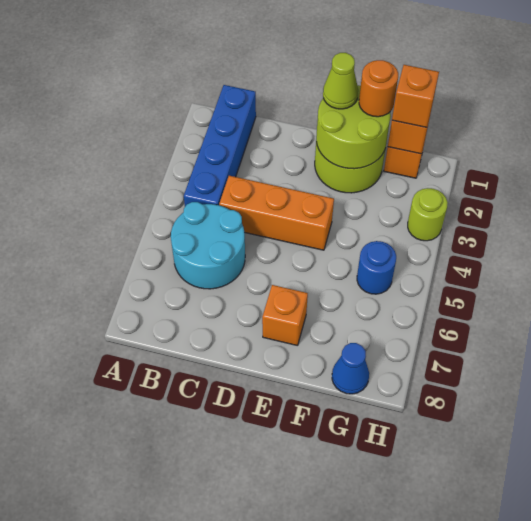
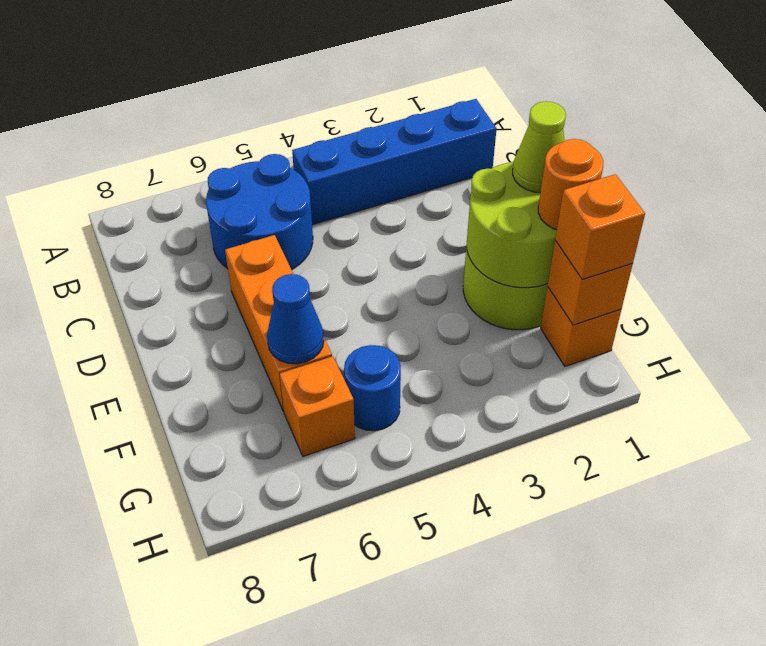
cyan 2x2 round brick [171,202,245,289] -> blue 2x2 round brick [206,154,313,270]
orange 1x3 brick [219,176,334,250] -> orange 1x3 brick moved to [225,235,332,411]
orange 1x1 brick [262,285,308,346] -> orange 1x1 brick moved to [280,356,355,456]
blue 1x1 cone [332,343,369,394] -> blue 1x1 cone moved to [267,274,324,364]
lime 1x1 round brick [408,188,448,241] -> none

